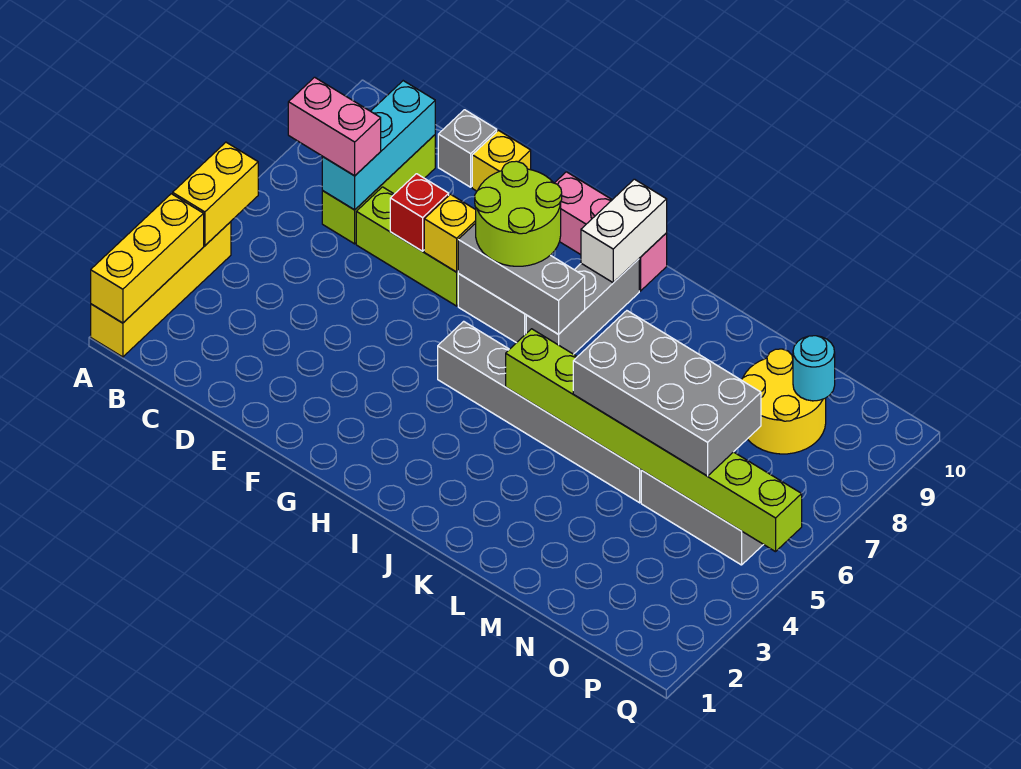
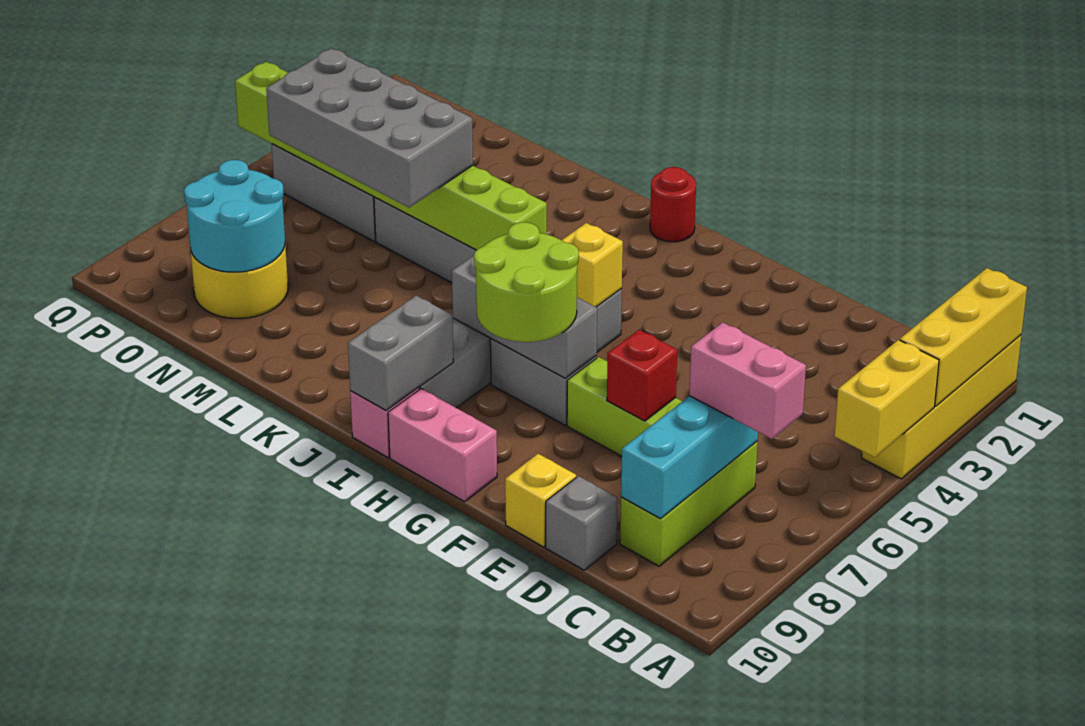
yellow 1x1 brick [424,194,476,272] -> yellow 1x1 brick moved to [562,223,623,307]
none -> red 1x1 round brick [650,167,696,242]
white 1x2 brick [581,179,667,283] -> grey 1x2 brick [348,296,453,411]
cyan 1x1 round brick [793,336,835,401] -> cyan 2x2 round brick [184,160,285,272]

